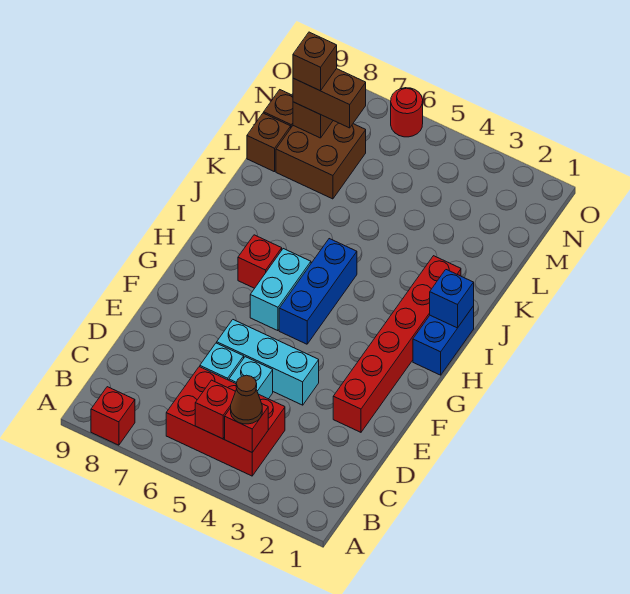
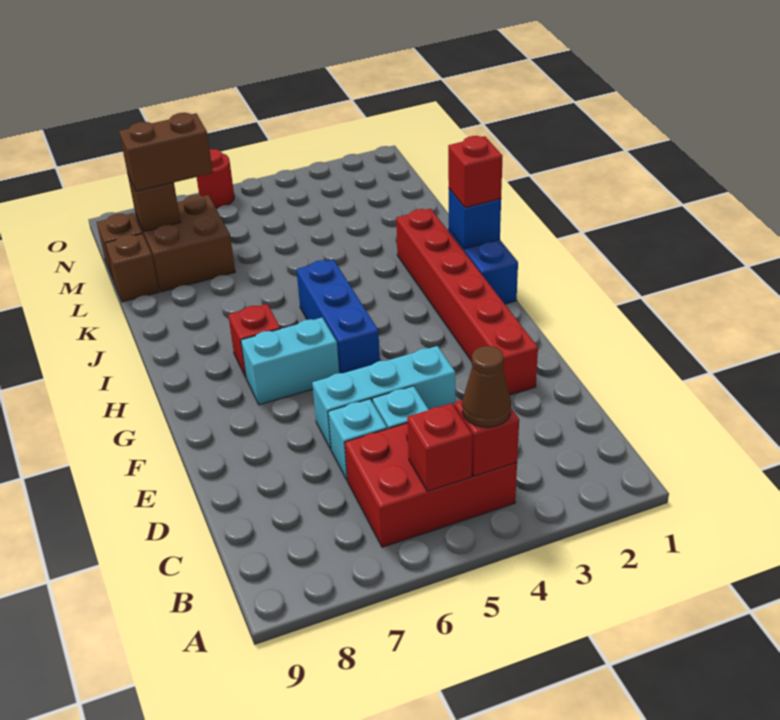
red 1x1 brick [91,387,135,445] -> red 1x1 brick moved to [448,136,503,208]
cyan 1x2 brick [250,249,311,331] -> cyan 1x2 brick turned to [241,318,339,405]
brown 1x1 brick [293,32,337,91] -> none

